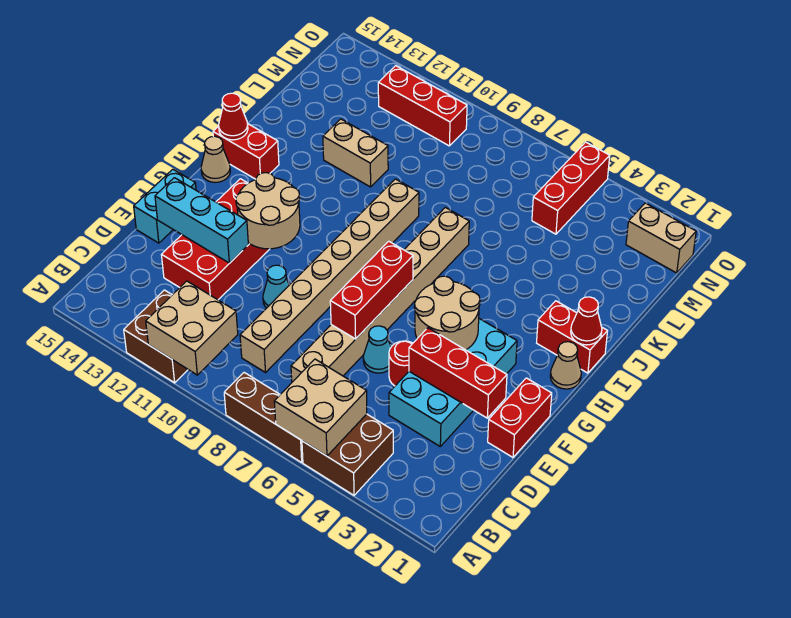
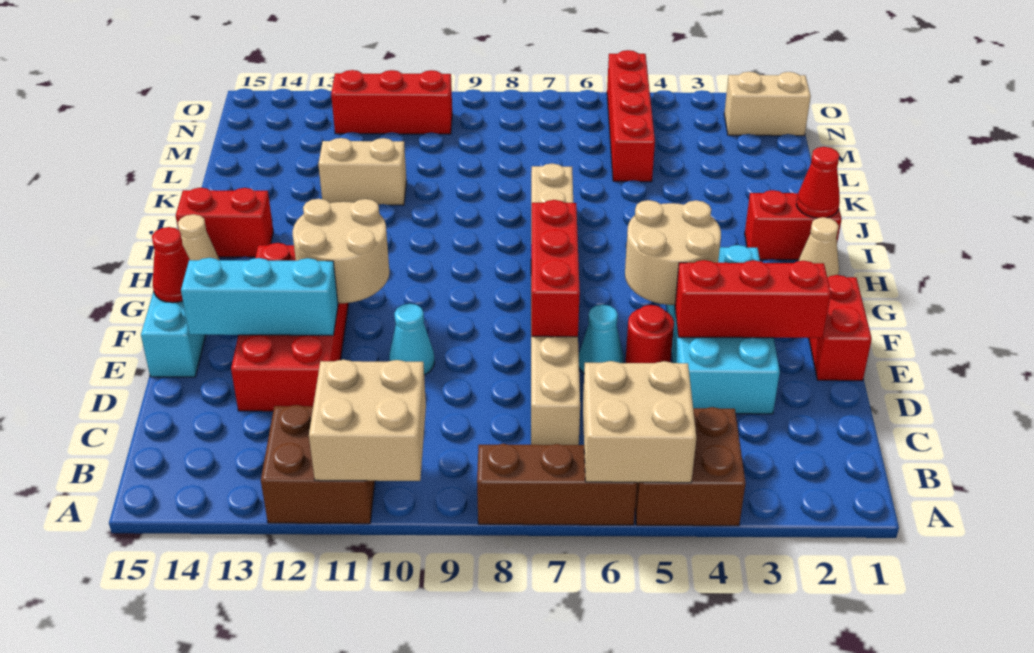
tan 1x8 brick [240,179,419,372] -> none
red 1x1 cone [219,93,248,140] -> red 1x1 cone moved to [152,227,190,303]
red 1x3 brick [532,142,610,234] -> red 1x4 brick [607,50,655,182]

